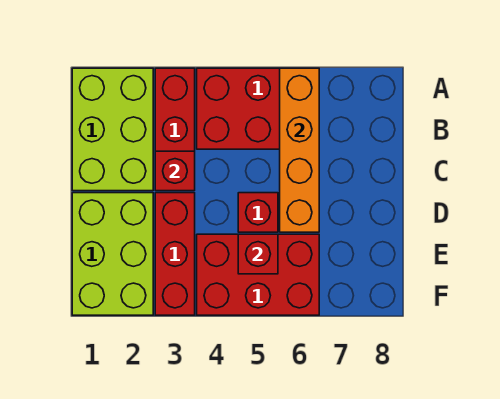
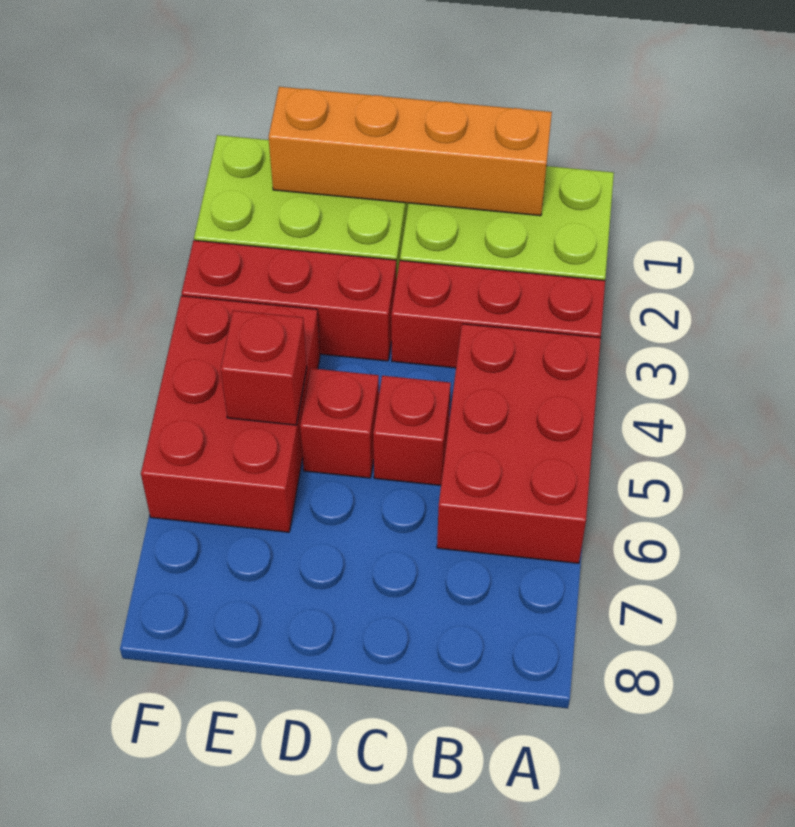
orange 1x4 brick [280,68,319,232] -> orange 1x4 brick moved to [269,87,552,216]
red 1x1 brick [155,151,195,191] -> red 1x1 brick moved to [373,376,451,485]

